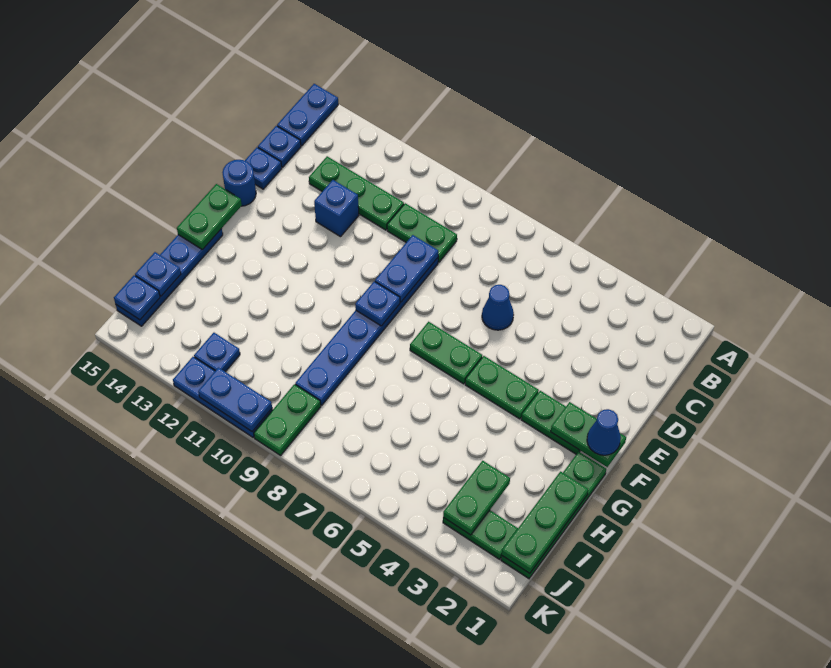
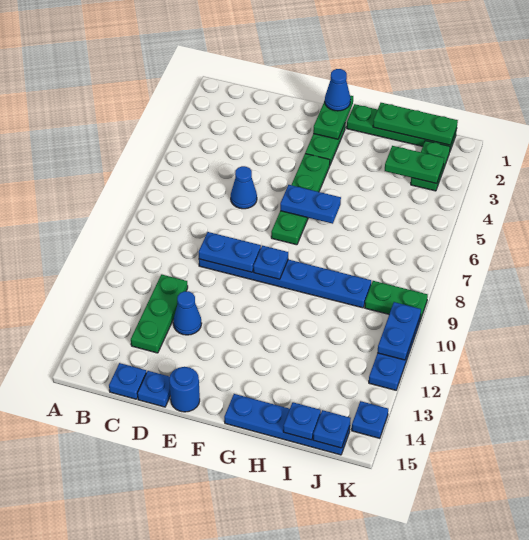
blue 1x2 plate [277,84,338,146] -> blue 1x2 plate moved to [280,185,341,224]
green 1x2 plate [387,203,457,262] -> none
blue 1x1 brick [314,180,359,237] -> blue 1x1 cone [173,291,202,335]
green 1x2 plate [177,184,242,250] -> none
blue 1x1 plate [194,333,240,372] -> blue 1x1 plate moved to [352,401,388,438]

